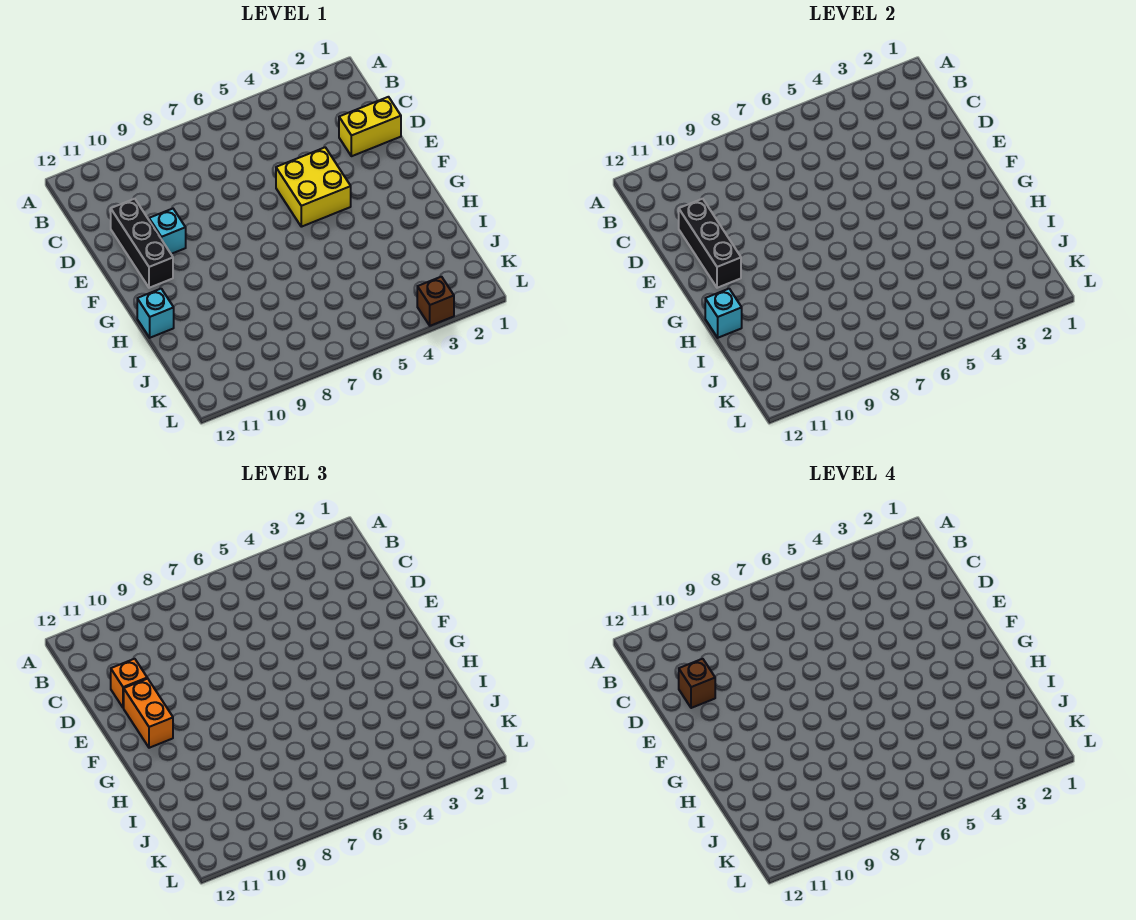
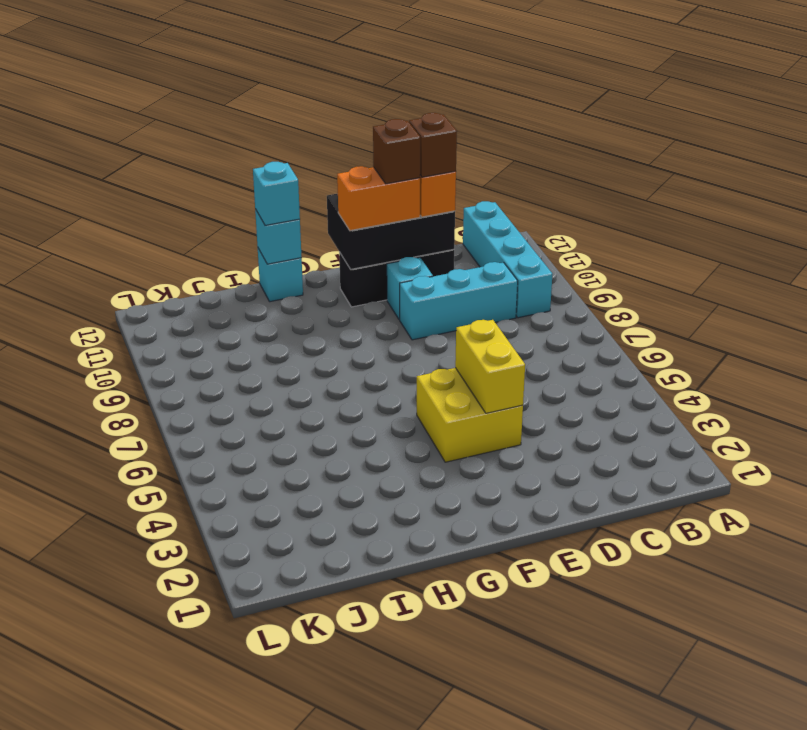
none -> cyan 1x4 brick [463,201,553,318]
none -> cyan 1x3 brick [400,262,518,340]
yellow 1x2 brick [339,97,401,156] -> yellow 1x2 brick moved to [455,320,525,413]
black 1x3 brick [679,199,741,288] -> black 2x3 brick [327,194,455,269]
none -> cyan 1x1 brick [253,162,300,225]
brown 1x1 brick [417,277,454,326] -> brown 1x1 brick moved to [373,119,420,184]

